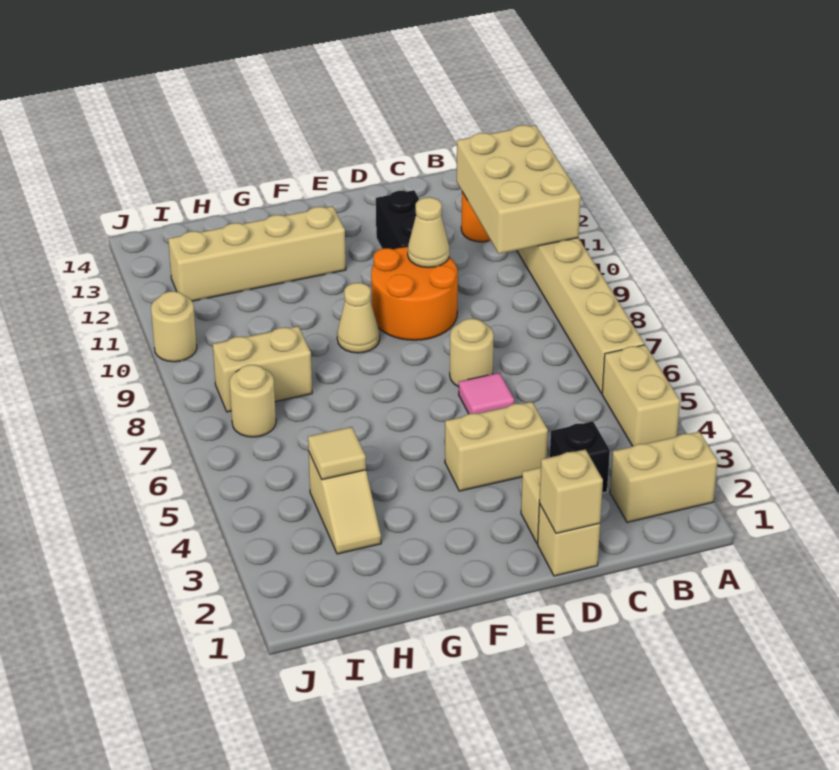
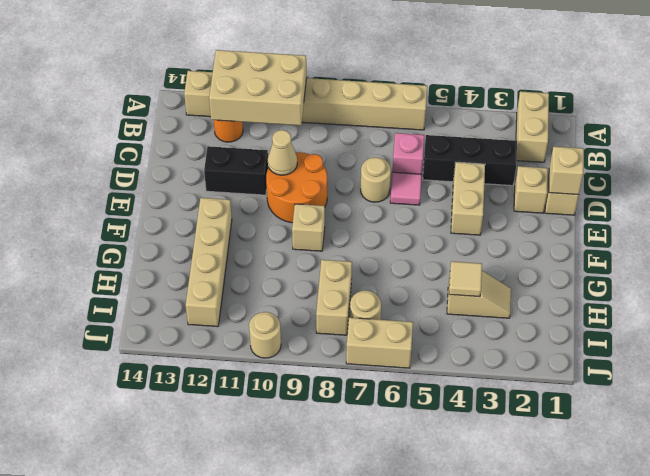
tan 1x2 brick [602,345,680,446] -> tan 1x2 brick moved to [346,318,413,368]
black 1x1 brick [550,422,610,493] -> black 1x3 brick [423,135,517,186]
none -> pink 1x1 brick [392,133,424,174]
tan 1x1 cone [337,283,380,353] -> tan 1x1 brick [292,204,325,251]

